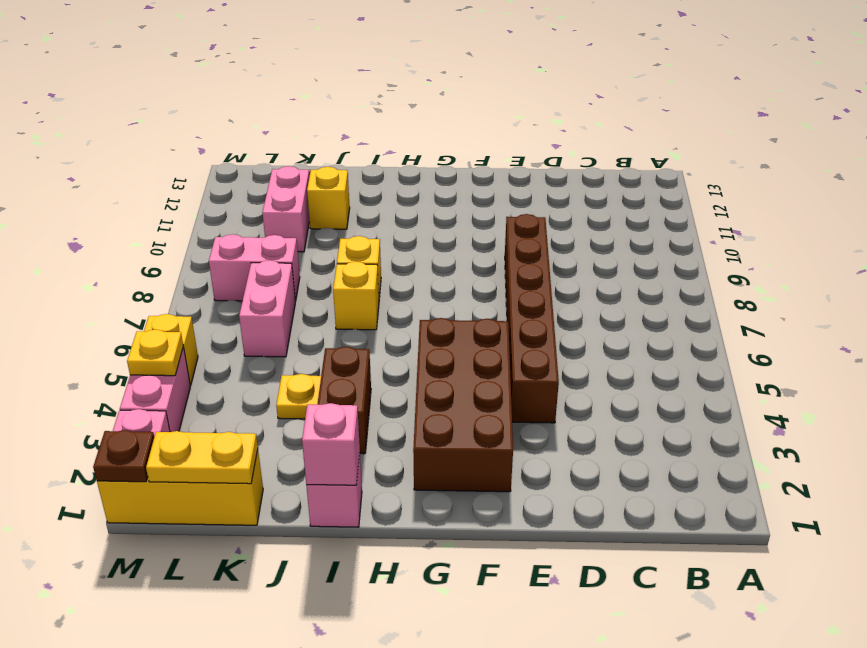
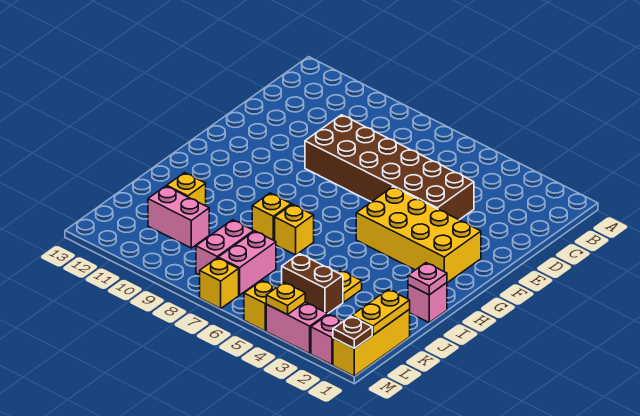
brown 1x6 brick [505,214,559,423] -> brown 2x6 brick [305,115,474,220]
brown 2x4 brick [413,318,513,492] -> yellow 2x4 brick [356,187,481,283]
pink 1x1 brick [302,403,360,485] -> pink 1x1 plate [408,263,447,295]
brown 1x2 brick [317,347,371,454] -> brown 1x2 brick moved to [282,254,343,314]
pink 1x2 brick [239,260,295,357] -> pink 1x2 brick turned to [218,231,276,295]
none -> yellow 1x1 brick [200,258,239,309]

